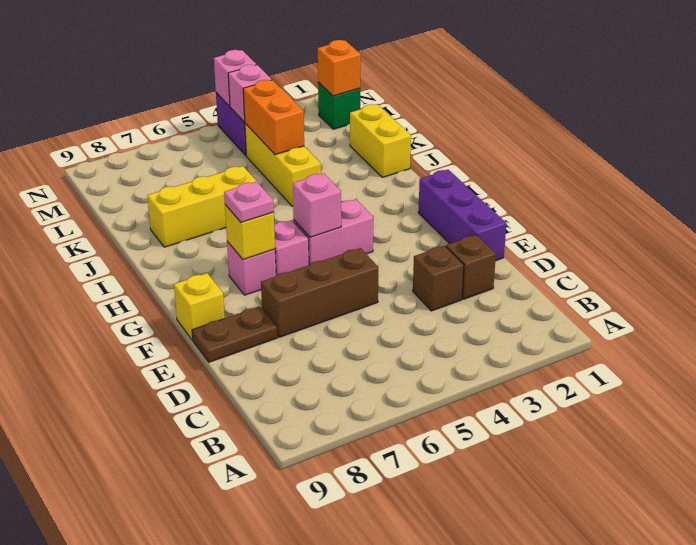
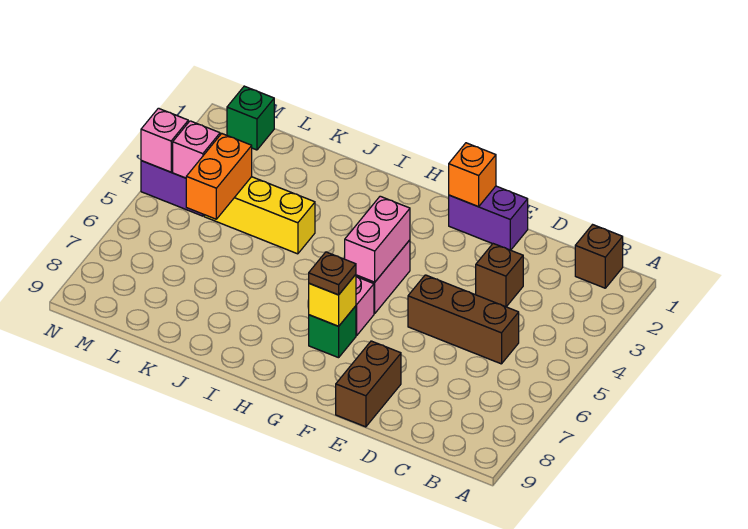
brown 1x1 brick [446,235,496,299] -> brown 1x1 brick moved to [575,225,623,288]
purple 1x3 brick [418,170,506,261] -> purple 1x2 brick [449,186,528,250]
brown 1x3 brick [261,248,378,337] -> brown 1x3 brick turned to [408,275,519,364]
brown 1x2 plate [192,306,277,362] -> brown 1x2 brick [336,341,401,427]
yellow 1x1 brick [174,273,225,340] -> none
pink 1x1 brick [293,173,341,237] -> pink 1x2 brick [345,196,410,282]
pink 1x1 brick [227,241,276,295] -> green 1x1 brick [309,306,356,358]
pink 1x1 plate [224,182,274,223] -> brown 1x1 plate [309,252,356,295]
yellow 1x2 brick [350,104,411,178] -> none
yellow 1x3 brick [147,166,257,247] -> none
orange 1x2 brick [243,80,304,155] -> orange 1x2 brick turned to [186,134,252,219]
orange 1x1 brick [318,40,361,96] -> orange 1x1 brick moved to [449,143,496,207]

